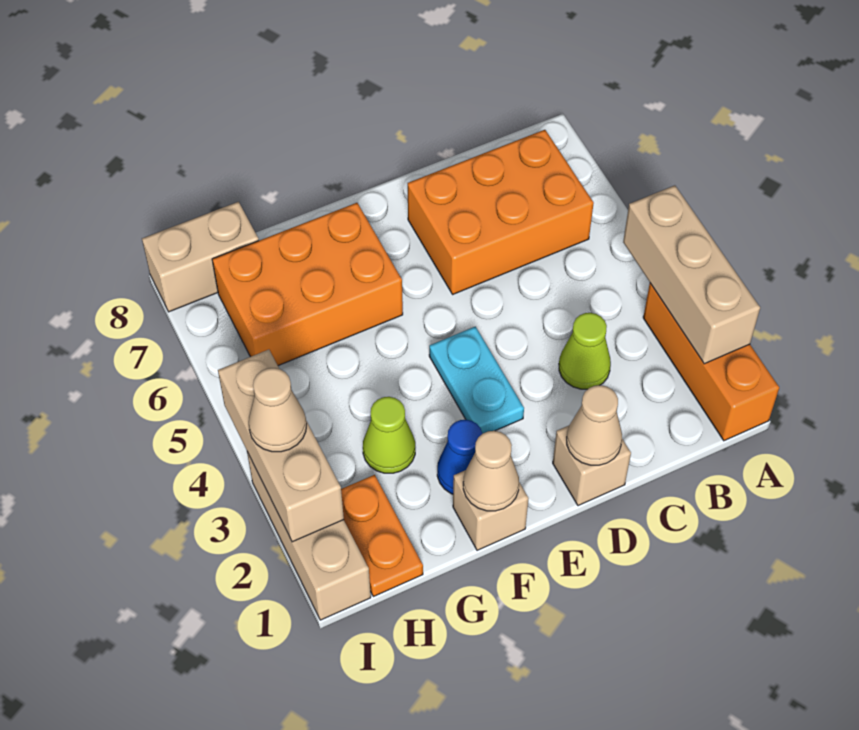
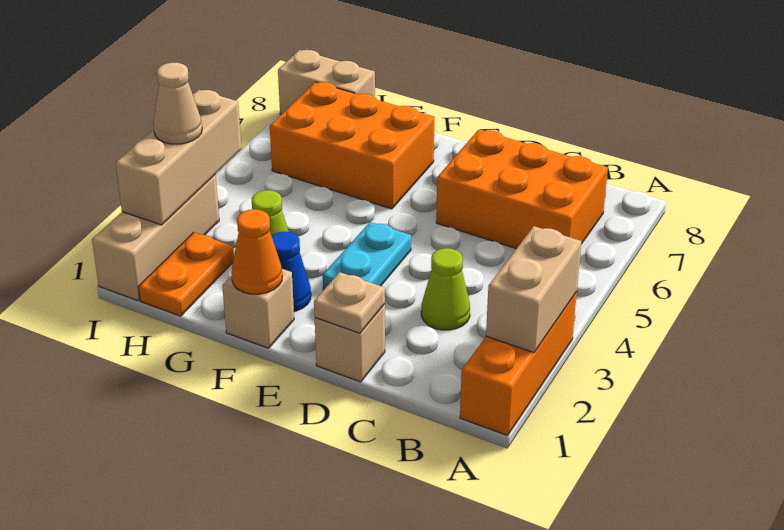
tan 1x3 brick [623,185,760,364] -> tan 1x2 brick [486,226,581,352]
tan 1x1 cone [567,385,622,465] -> tan 1x1 plate [314,272,385,333]
tan 1x1 cone [463,431,519,511] -> orange 1x1 cone [231,209,282,294]

